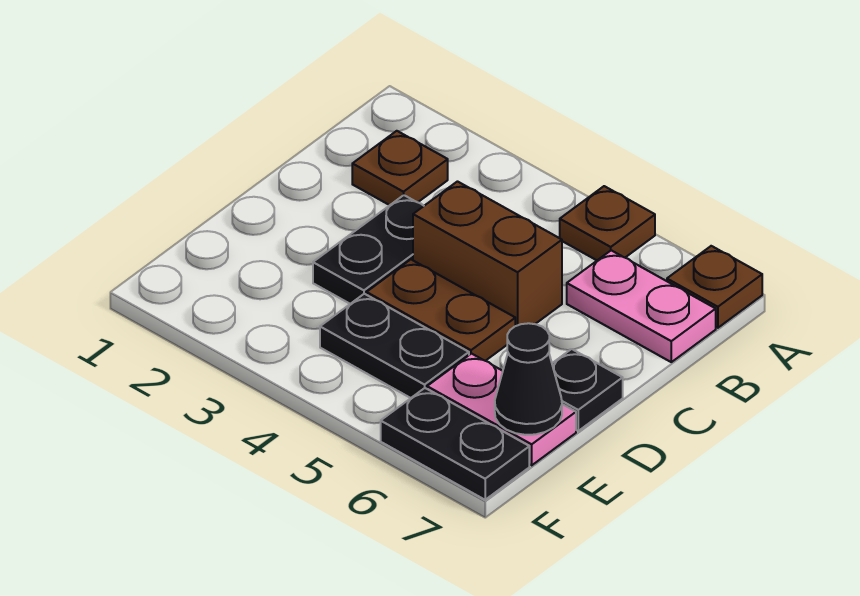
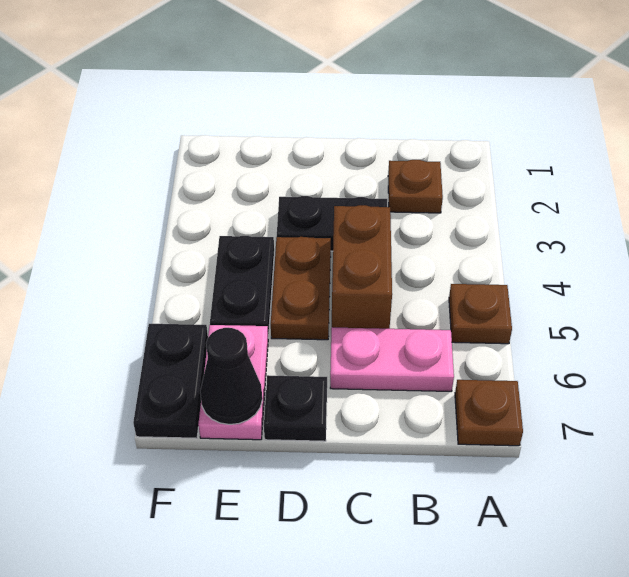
pink 1x2 plate [567,250,716,362] -> pink 1x2 plate turned to [330,327,454,391]

